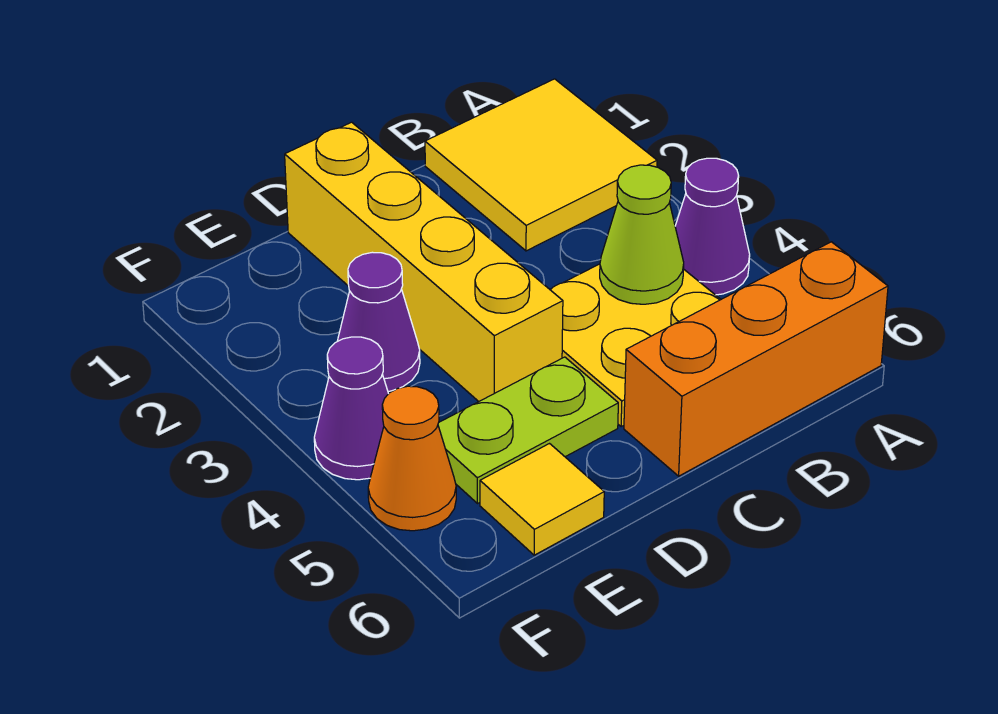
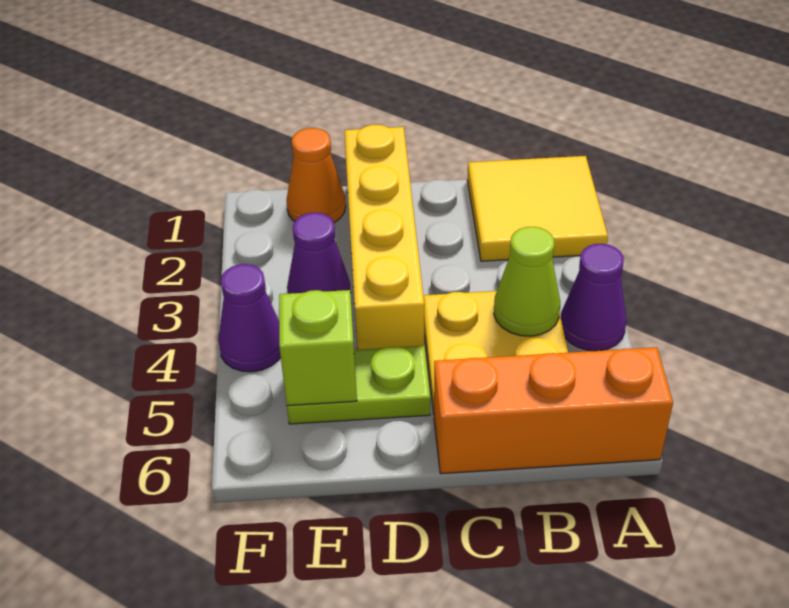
none -> lime 1x1 brick [279,290,357,406]
yellow 1x1 tile [480,444,604,555] -> none
orange 1x1 cone [368,386,456,531] -> orange 1x1 cone moved to [286,128,346,223]

